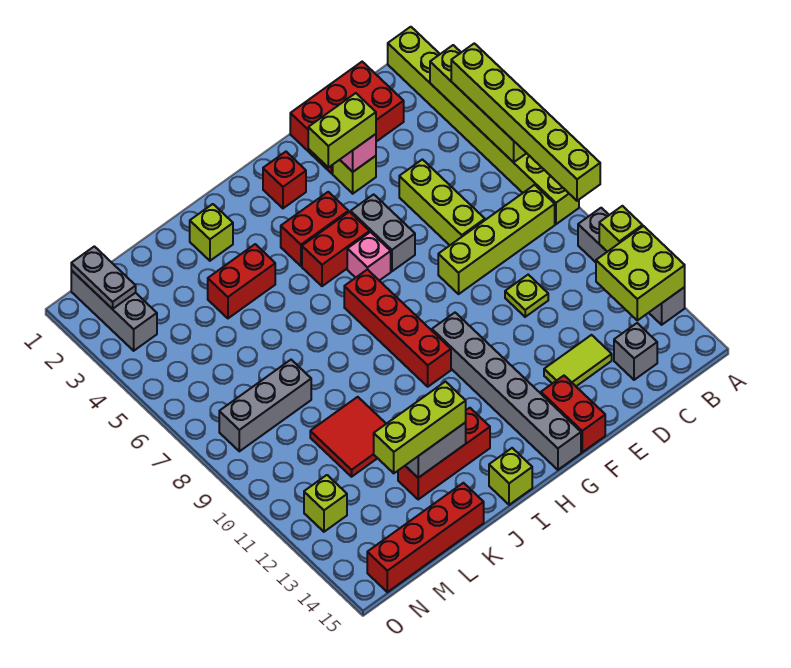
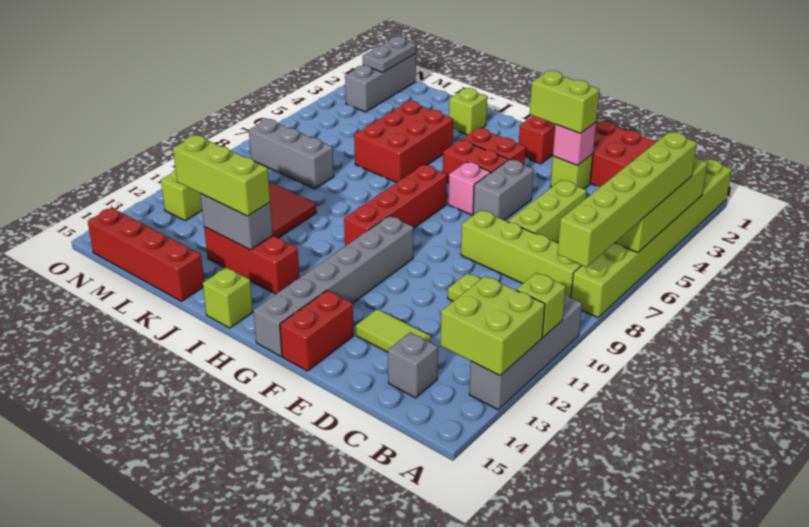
red 1x2 brick [208,244,275,318] -> red 2x3 brick [354,101,453,183]

